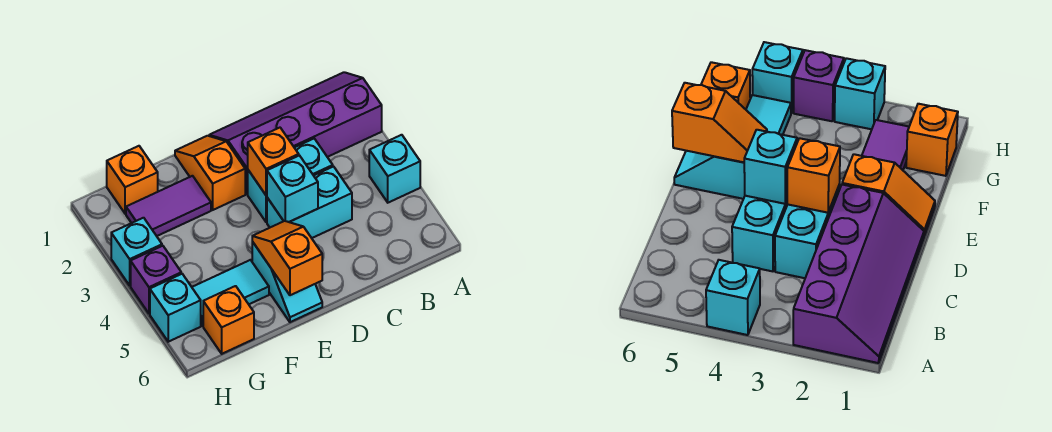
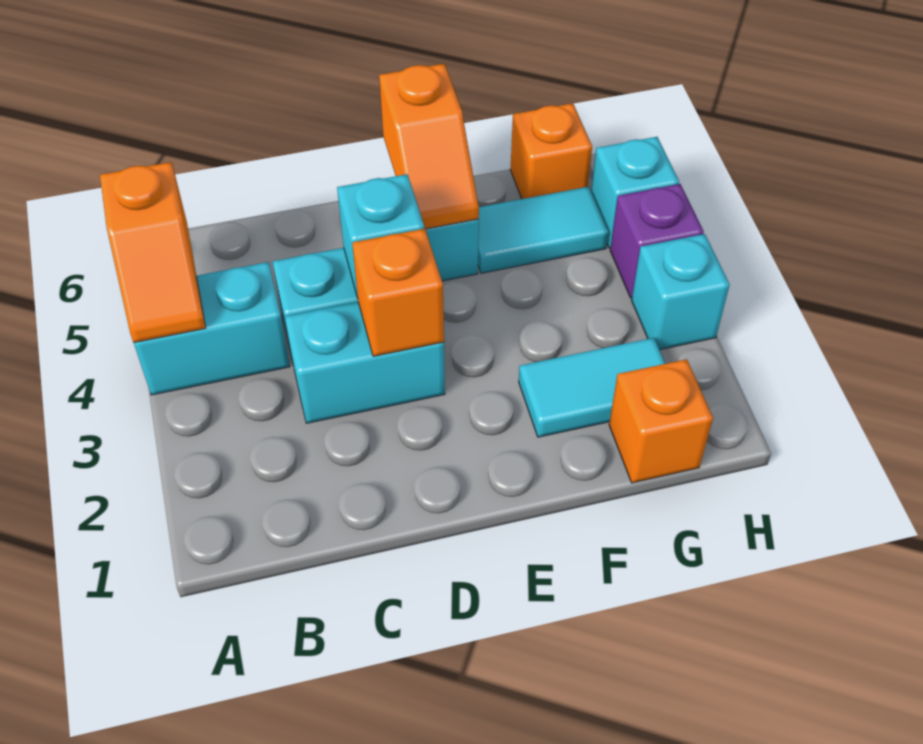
purple 2x4 slope [209,72,382,194] -> none
cyan 1x1 brick [369,135,420,203] -> cyan 1x2 brick [134,262,290,395]
orange 1x2 slope [175,136,245,210] -> orange 1x2 slope moved to [100,162,206,343]
purple 1x2 tile [126,176,211,236] -> cyan 1x2 tile [519,338,665,437]

